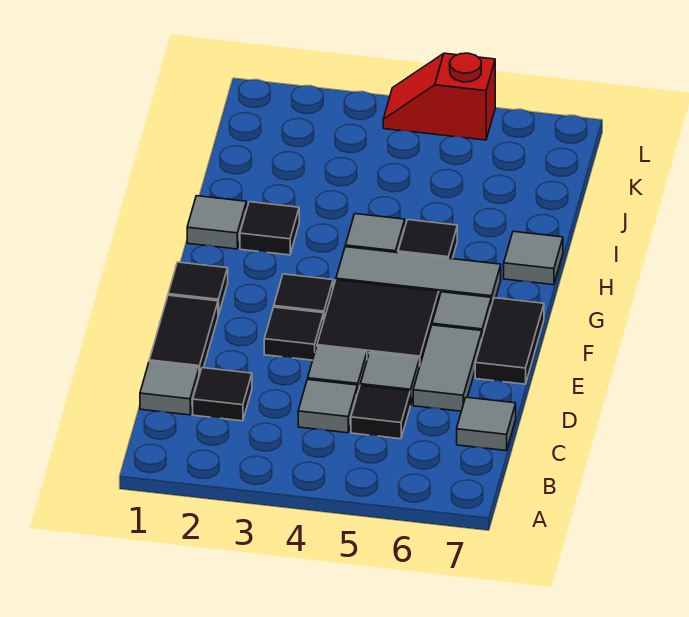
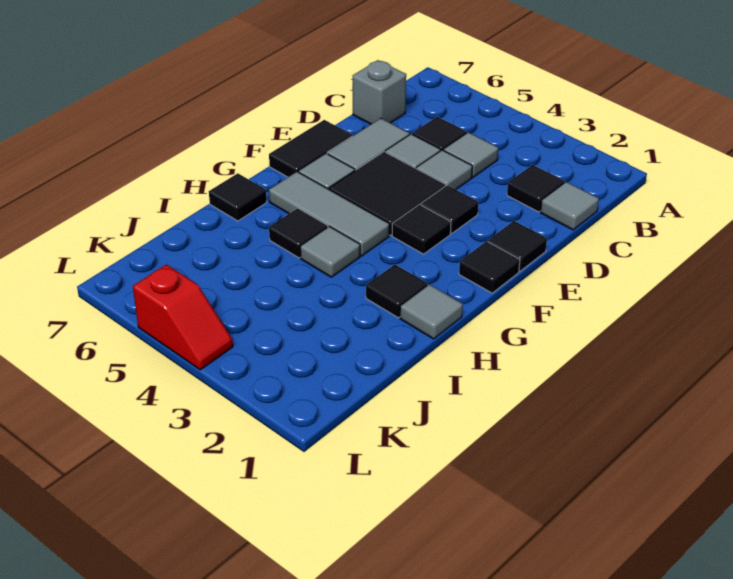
grey 1x1 tile [457,397,516,451] -> grey 1x1 brick [353,60,406,124]
black 1x2 tile [149,295,218,375] -> black 1x1 tile [488,221,547,271]
grey 1x1 tile [504,231,563,285] -> black 1x1 tile [209,173,267,221]

